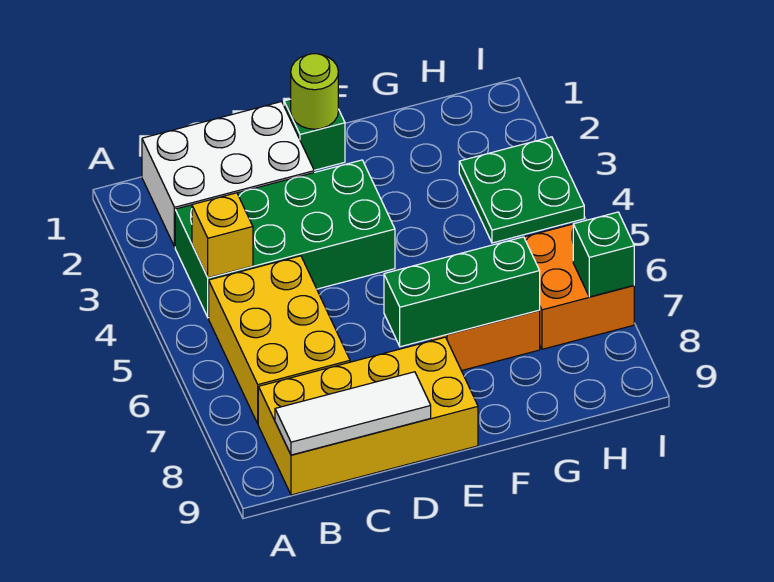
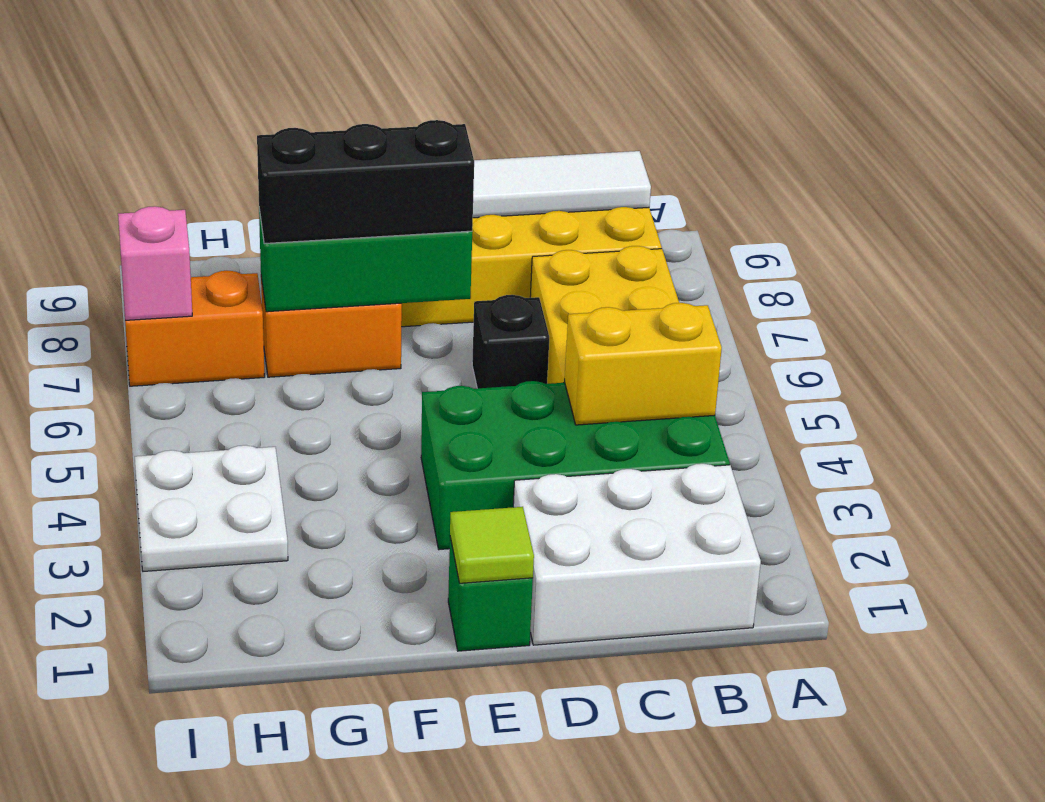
yellow 1x1 brick [192,193,253,278] -> yellow 1x2 brick [565,303,722,425]
none -> black 1x1 brick [472,295,549,388]
lime 1x1 round brick [291,54,338,129] -> lime 1x1 tile [450,507,534,583]
none -> black 1x3 brick [257,120,474,244]
green 2x2 plate [459,137,584,243] -> white 2x2 plate [135,445,288,571]
orange 2x2 brick [524,224,634,349] -> orange 1x2 brick [124,271,265,386]
green 1x1 brick [573,212,634,297] -> pink 1x1 brick [118,206,192,320]

